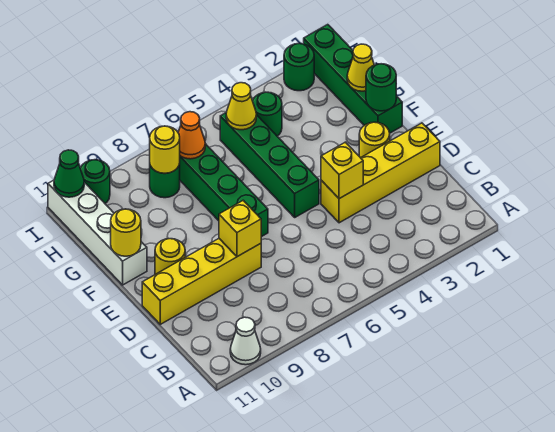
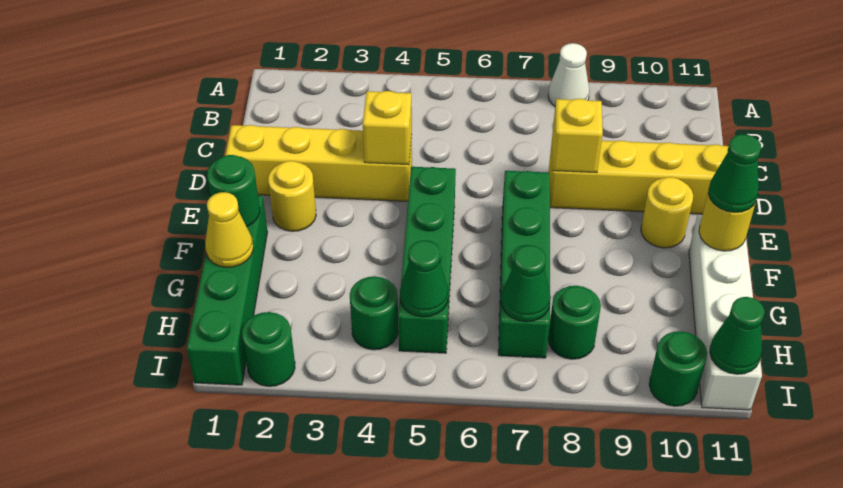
white 1x1 cone [230,317,261,365] -> white 1x1 cone moved to [548,43,590,106]
none -> green 1x1 cone [708,134,761,212]
yellow 1x1 cone [226,83,256,130] -> green 1x1 cone [400,241,448,317]
orange 1x1 cone [178,112,205,159] -> green 1x1 cone [501,245,551,322]
yellow 1x1 round brick [150,126,180,173] -> none

